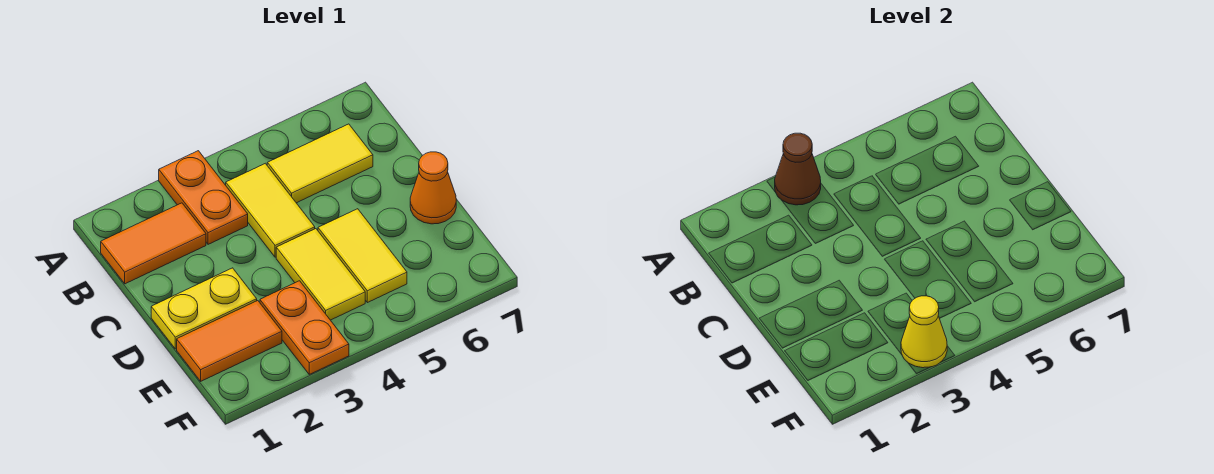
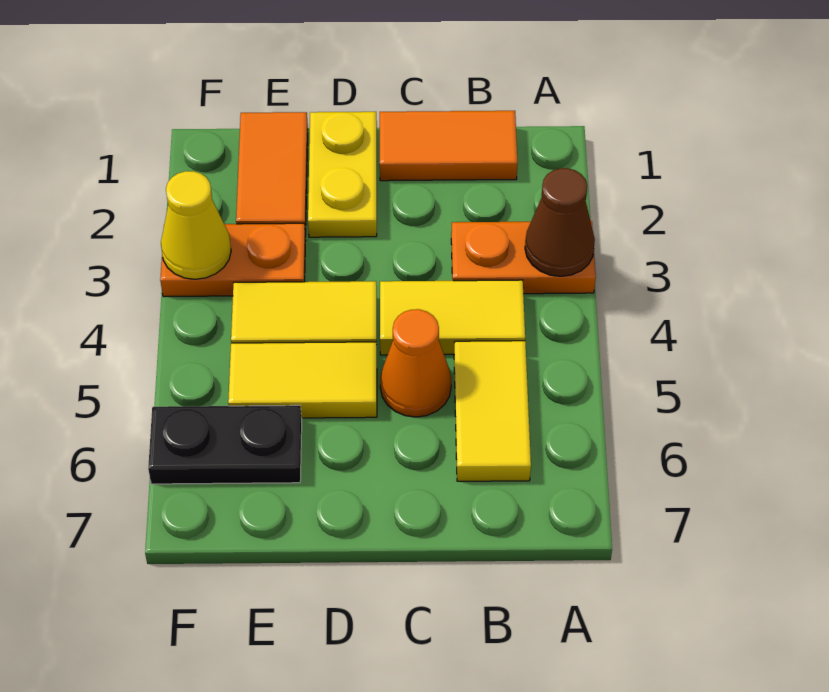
orange 1x2 tile [101,203,206,284] -> orange 1x2 tile turned to [380,111,518,181]
orange 1x1 cone [410,152,456,224] -> orange 1x1 cone moved to [380,309,451,417]
none -> black 1x2 plate [148,405,302,484]

